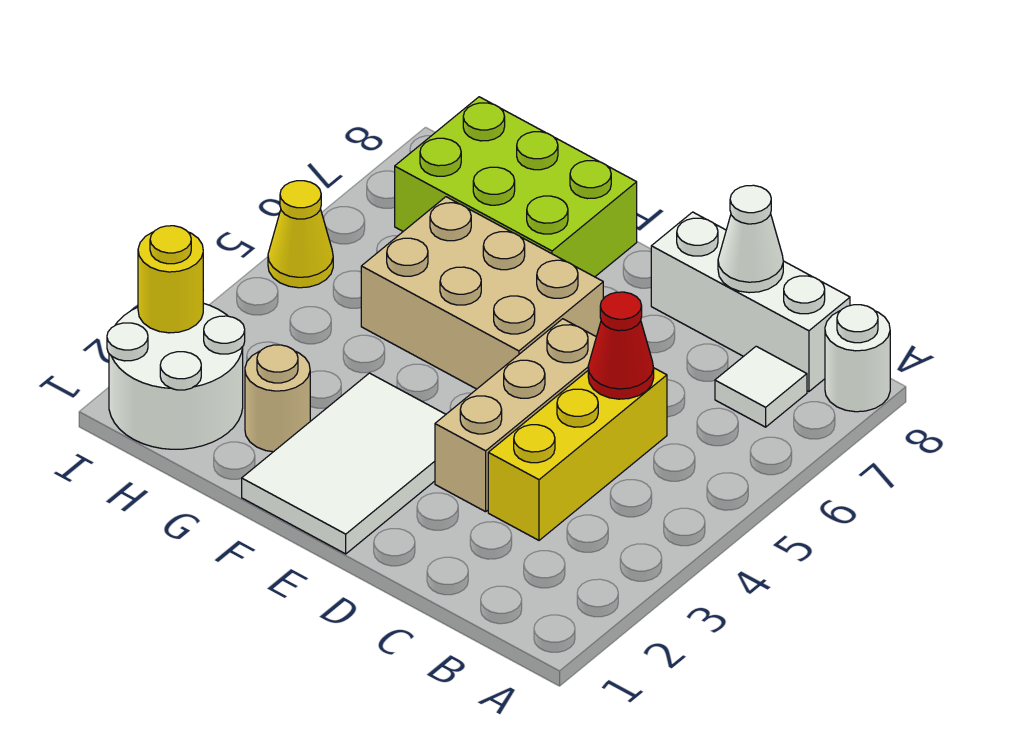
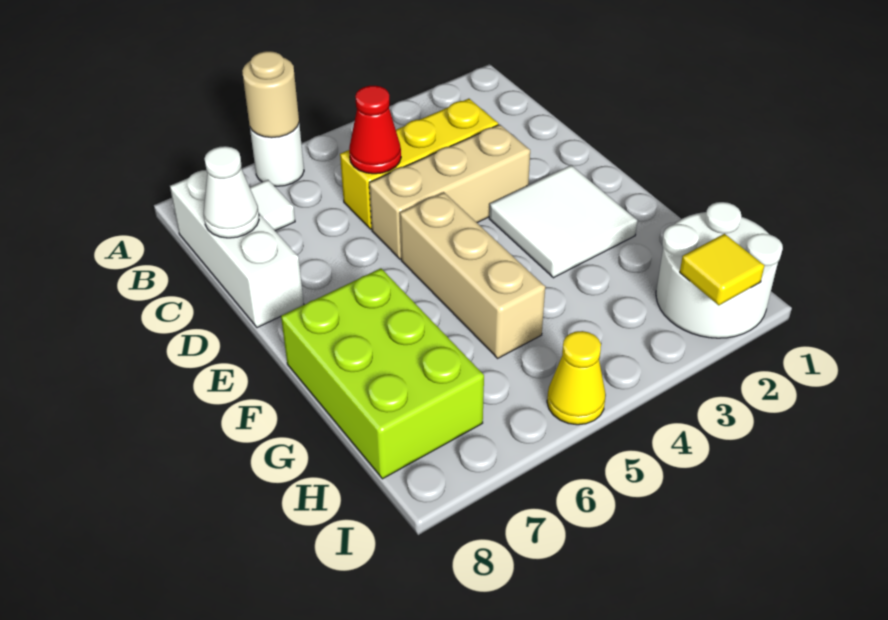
white 1x1 round brick [825,305,890,412] -> white 1x1 round brick moved to [250,124,304,186]
white 2x3 tile [242,373,446,554] -> white 2x2 tile [489,165,637,278]
tan 2x3 brick [361,197,603,389] -> tan 1x3 brick [400,192,545,358]
tan 1x1 round brick [245,345,310,452] -> tan 1x1 round brick moved to [242,51,299,138]
yellow 1x1 round brick [138,226,203,333] -> yellow 1x1 tile [680,234,764,305]

